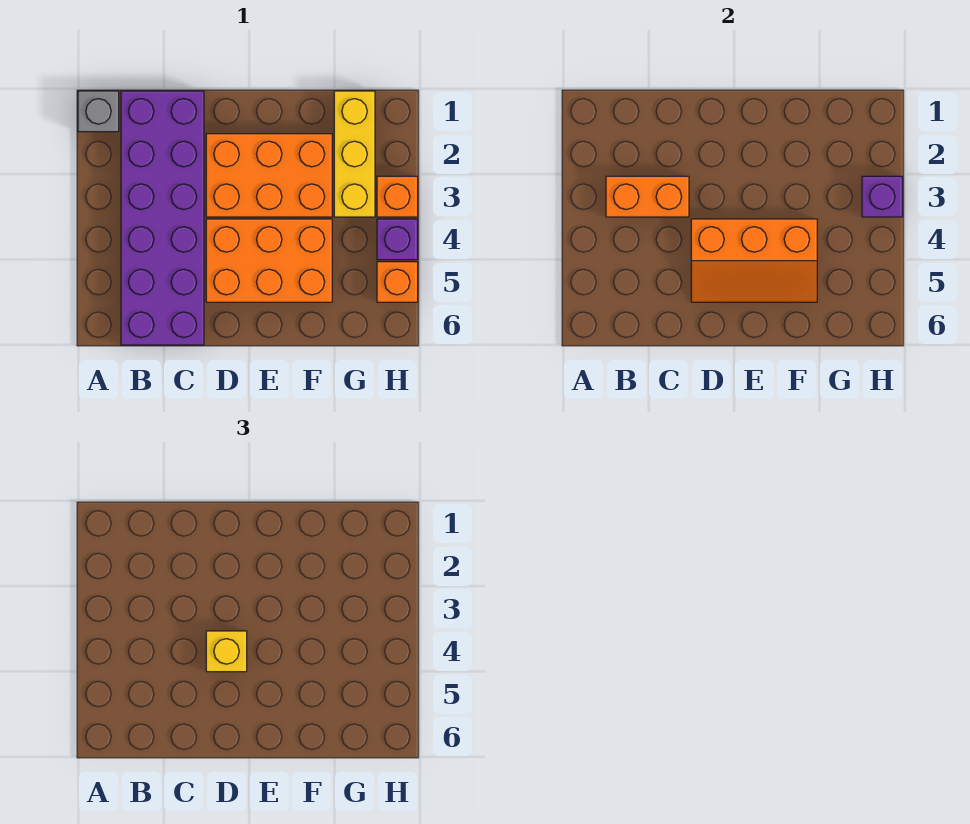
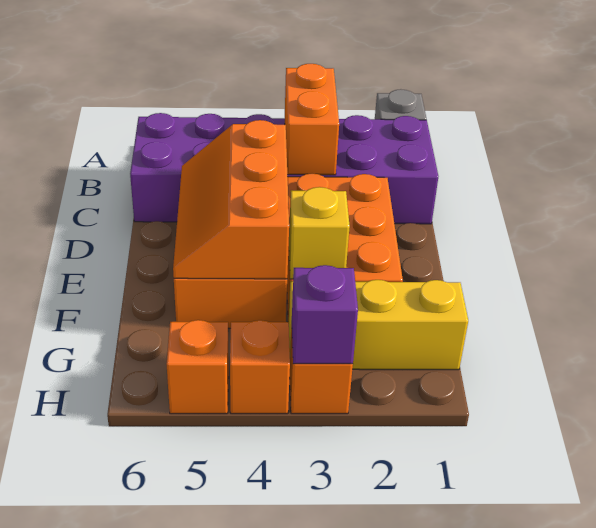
yellow 1x1 brick [206,631,247,672] -> yellow 1x1 brick moved to [289,187,350,279]
purple 1x1 brick [377,219,418,260] -> orange 1x1 brick [230,320,290,414]

